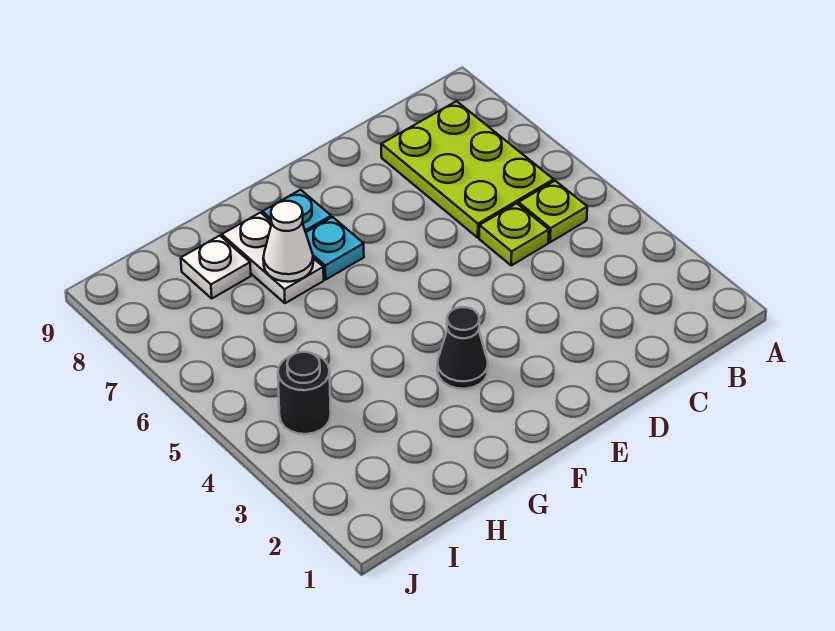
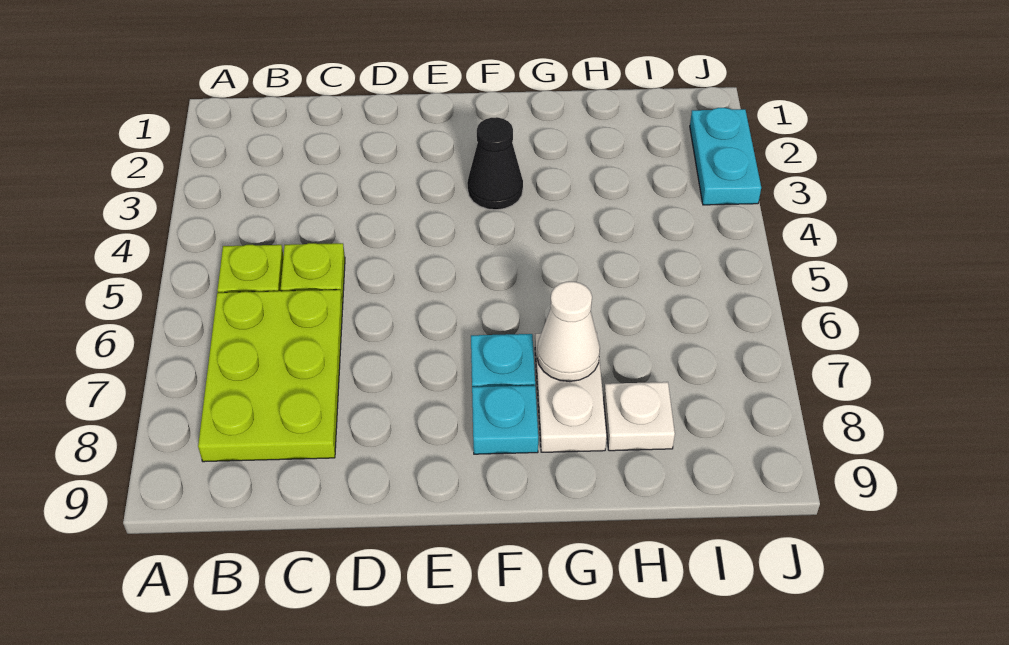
black 1x1 round brick [278,352,331,434] -> none
none -> cyan 1x2 plate [690,108,761,205]

